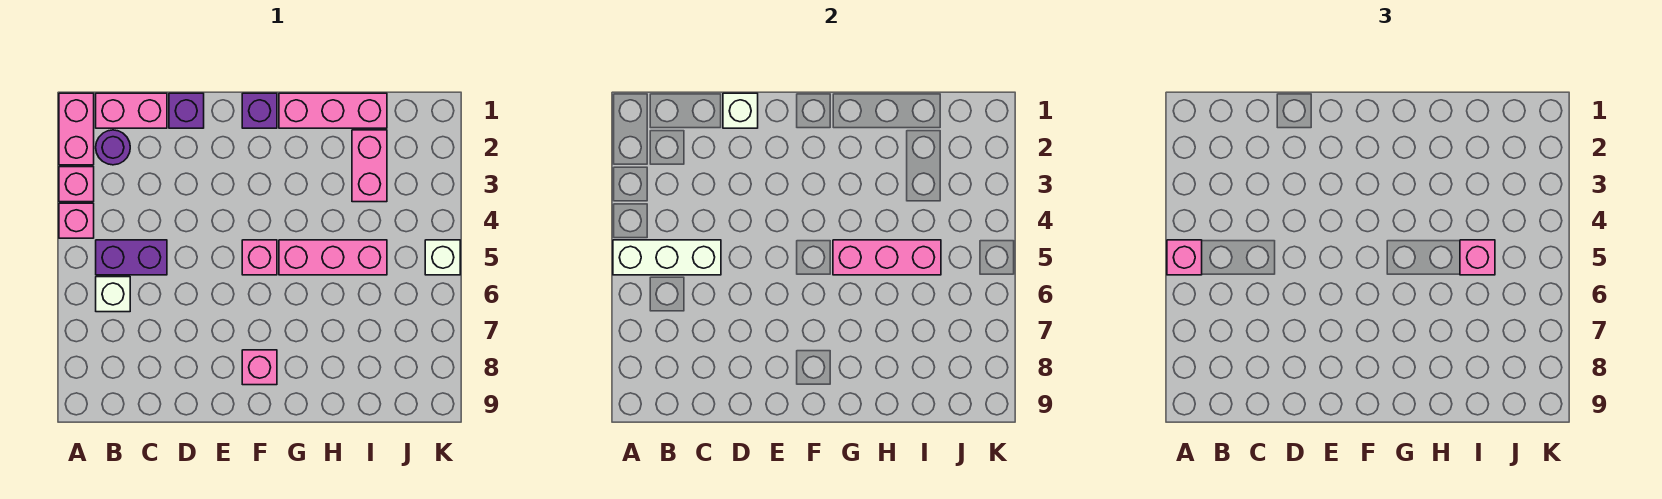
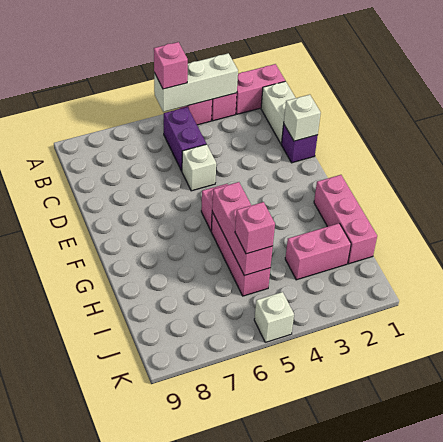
white 1x3 brick [613,240,721,275] -> white 1x3 brick turned to [154,53,238,112]
pink 1x2 brick [96,93,167,128] -> white 1x2 brick [261,81,295,144]
purple 1x1 round brick [96,130,130,165] -> none
white 1x1 brick [96,277,130,312] -> white 1x1 brick moved to [182,144,216,191]
purple 1x1 brick [242,93,277,128] -> none
pink 1x1 brick [242,350,277,385] -> none

